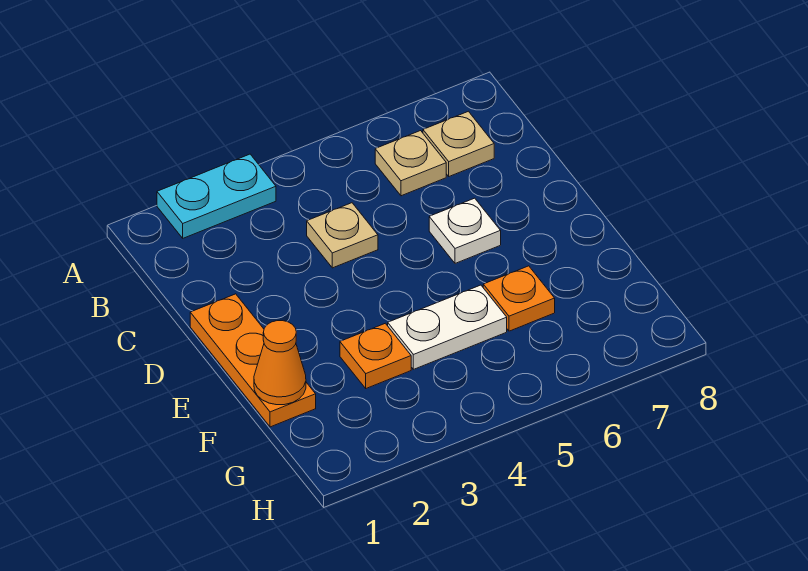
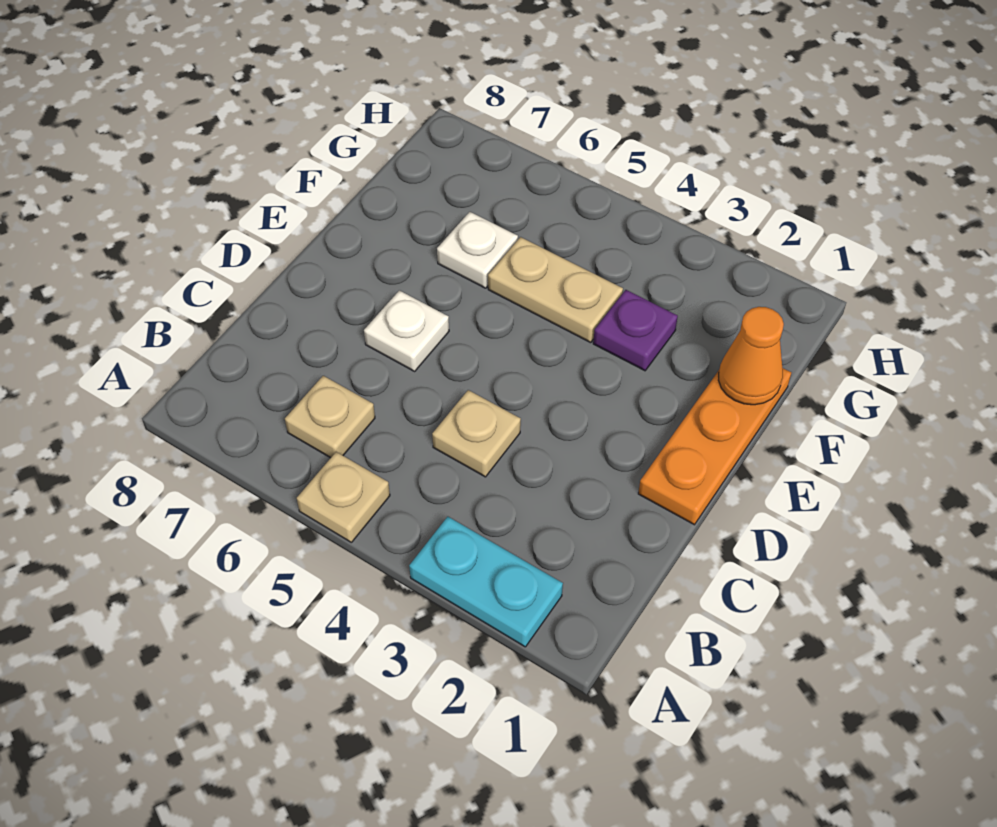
tan 1x1 plate [423,111,494,176] -> tan 1x1 plate moved to [297,452,390,542]
orange 1x1 plate [340,323,411,388] -> purple 1x1 plate [593,290,678,371]
white 1x2 plate [388,285,507,369] -> tan 1x2 plate [488,237,623,343]
orange 1x1 plate [483,266,555,331] -> white 1x1 plate [437,212,518,288]

